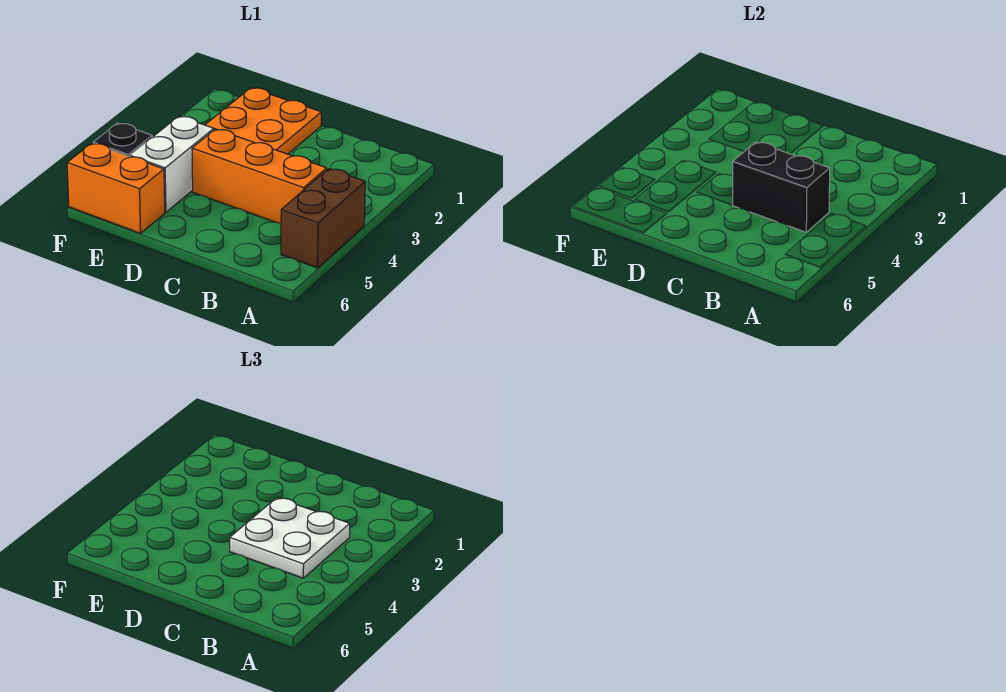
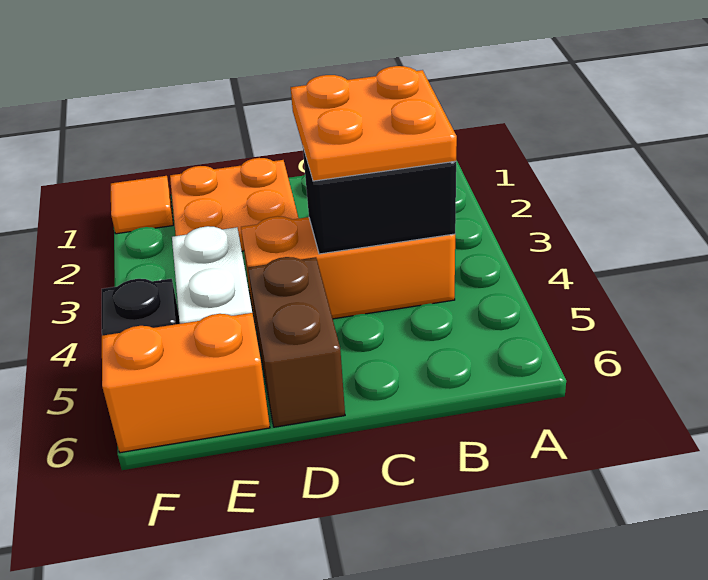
brown 1x2 brick [281,169,365,268] -> brown 1x2 brick moved to [248,257,345,427]
white 2x2 plate [230,498,350,578] -> orange 2x2 plate [291,66,457,181]
none -> orange 1x1 tile [111,176,173,234]

